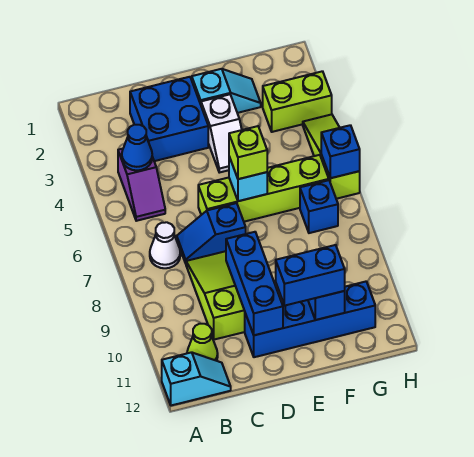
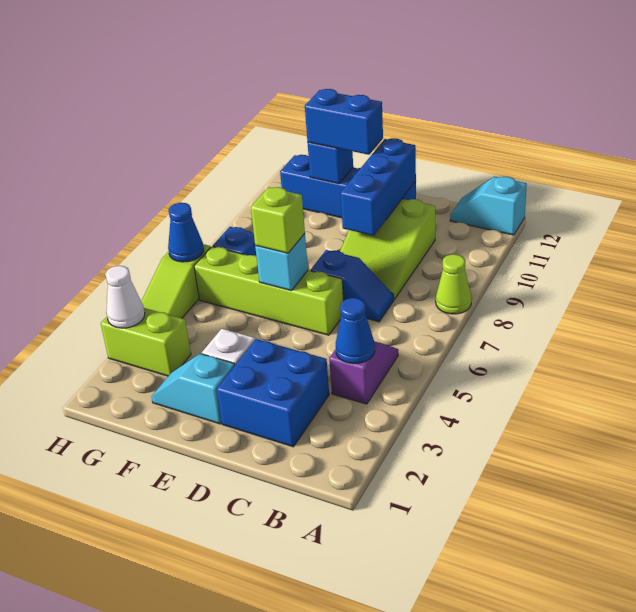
white 1x1 cone [150,222,180,268] -> white 1x1 cone moved to [105,266,145,328]
lime 1x1 cone [187,324,218,361] -> lime 1x1 cone moved to [436,254,471,314]
blue 1x1 brick [321,125,360,178] -> blue 1x1 cone [168,203,204,262]

